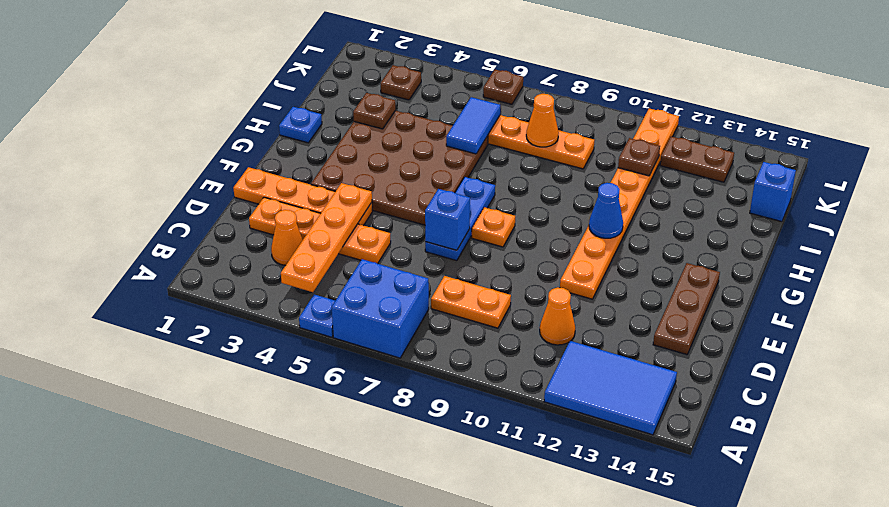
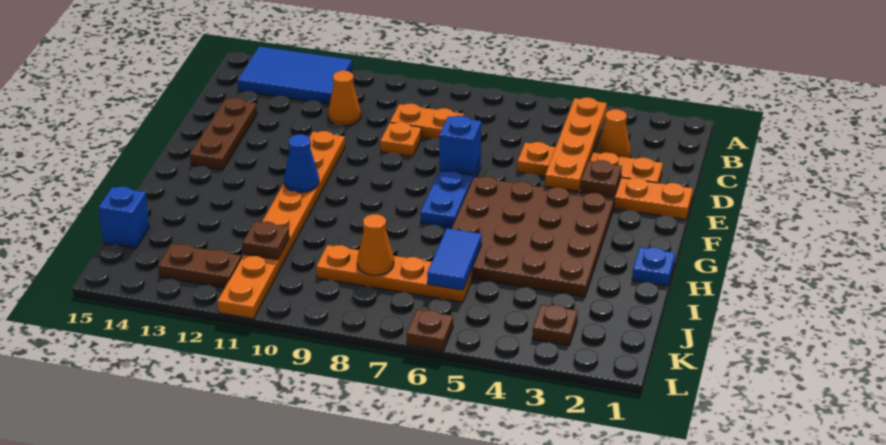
blue 1x1 plate [299,294,335,337] -> none
blue 2x2 brick [332,259,429,358] -> none
orange 1x1 plate [472,207,515,247] -> orange 1x1 plate moved to [380,122,422,157]
brown 1x1 plate [353,93,395,129] -> brown 1x1 plate moved to [581,160,622,197]

